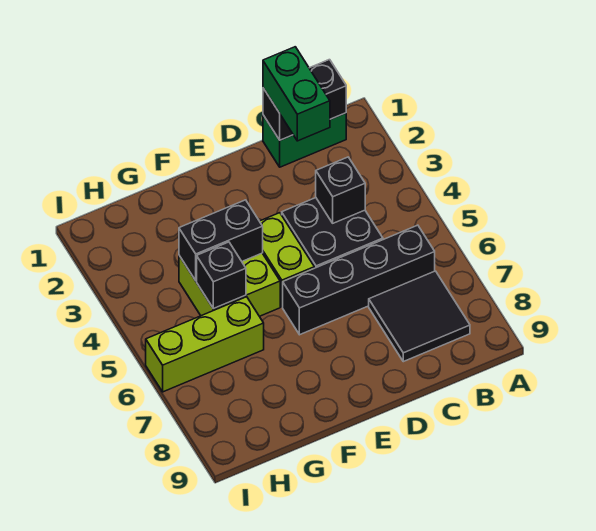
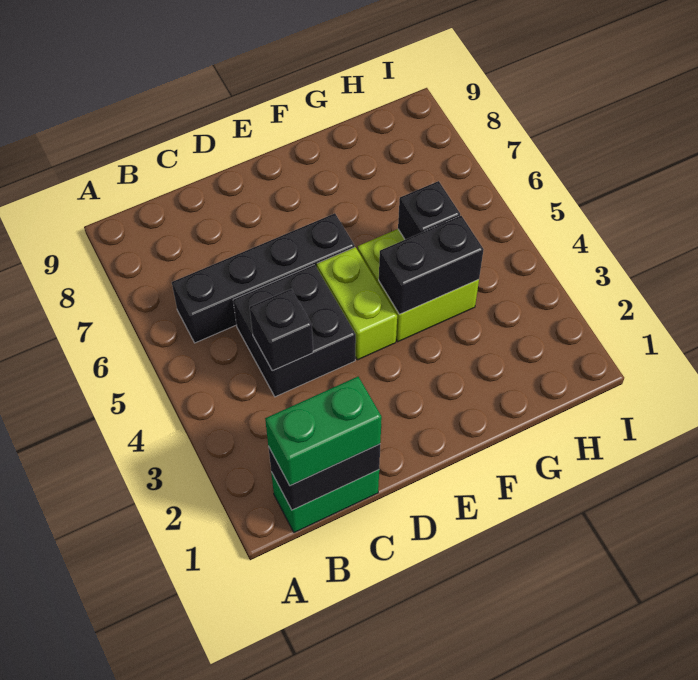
black 2x2 tile [369,271,470,362] -> none
green 1x2 brick [263,47,330,141] -> green 1x2 brick turned to [265,377,382,486]
lime 1x3 brick [146,297,264,392] -> none

